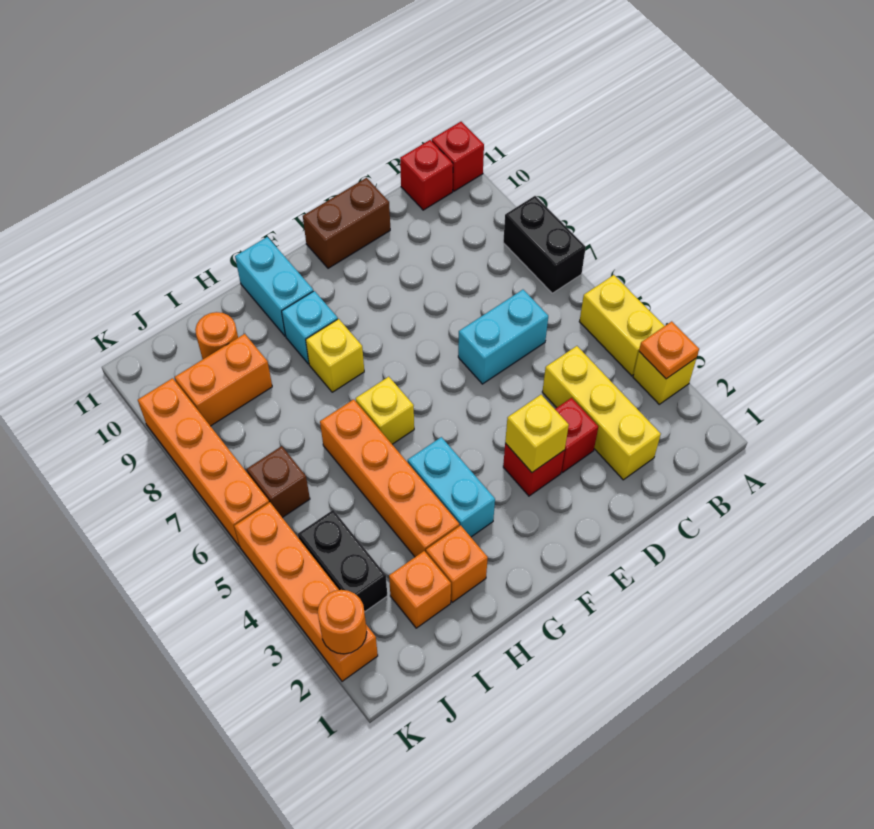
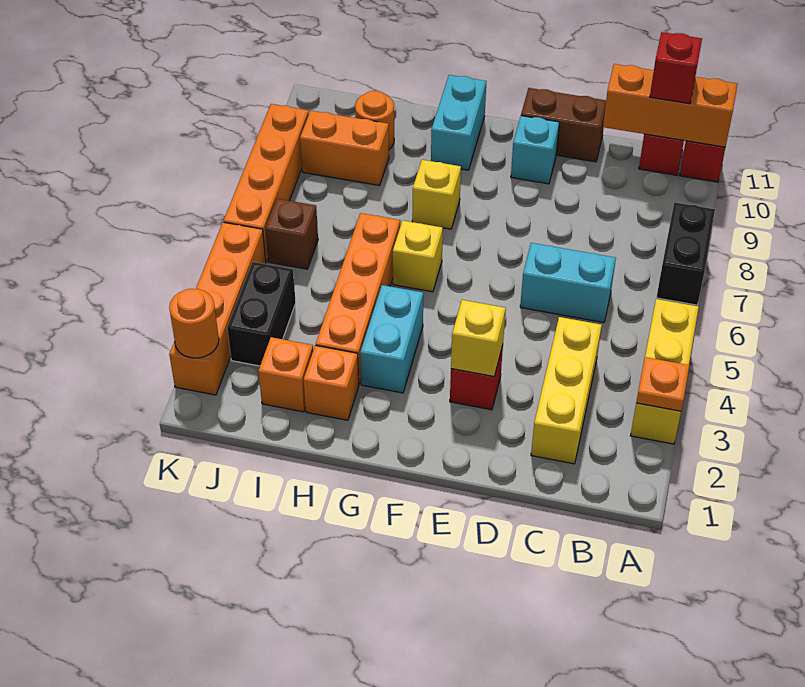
none -> orange 1x3 brick [603,64,737,147]
red 1x1 brick [555,398,598,473] -> red 1x1 brick moved to [650,32,702,104]
cyan 1x1 brick [282,291,338,364] -> cyan 1x1 brick moved to [511,116,559,184]

